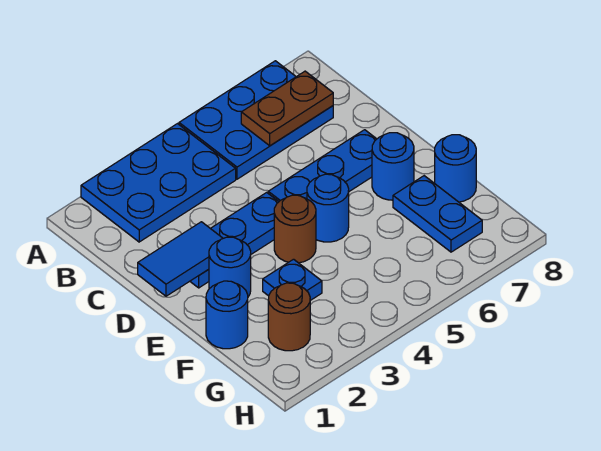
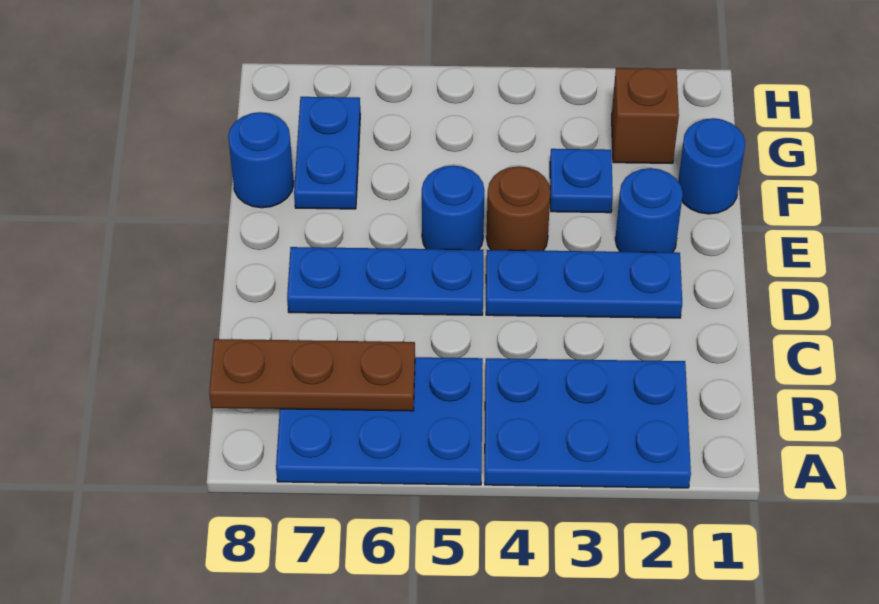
brown 1x2 plate [241,71,333,146] -> brown 1x3 plate [209,339,415,411]
blue 1x2 tile [138,222,223,296] -> none
blue 1x1 round brick [372,133,414,200] -> none
brown 1x1 round brick [268,283,310,351] -> brown 1x1 brick [612,68,679,163]

